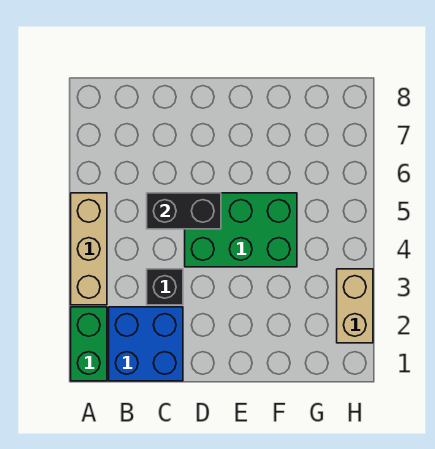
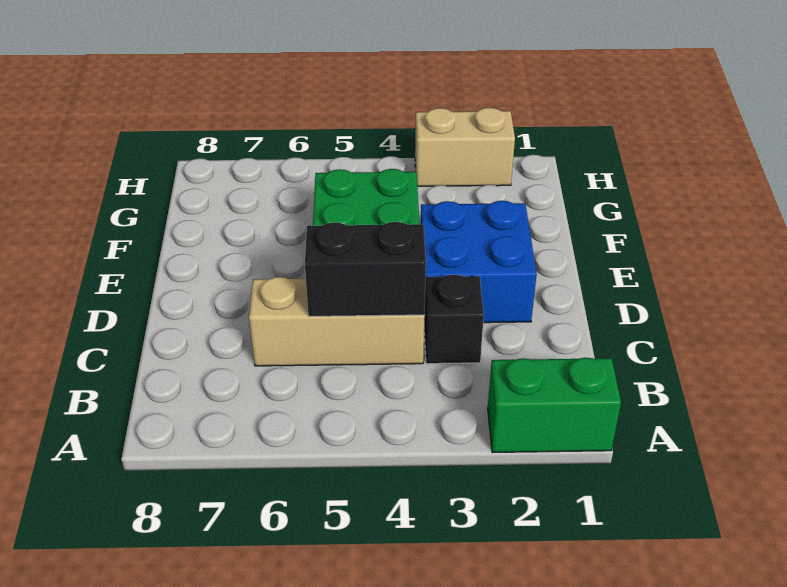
tan 1x3 brick [71,193,107,305] -> tan 1x3 brick moved to [249,277,425,366]
blue 2x2 brick [109,307,183,381] -> blue 2x2 brick moved to [421,201,537,323]
black 1x2 brick [147,193,221,229] -> black 1x2 brick turned to [305,222,426,316]

